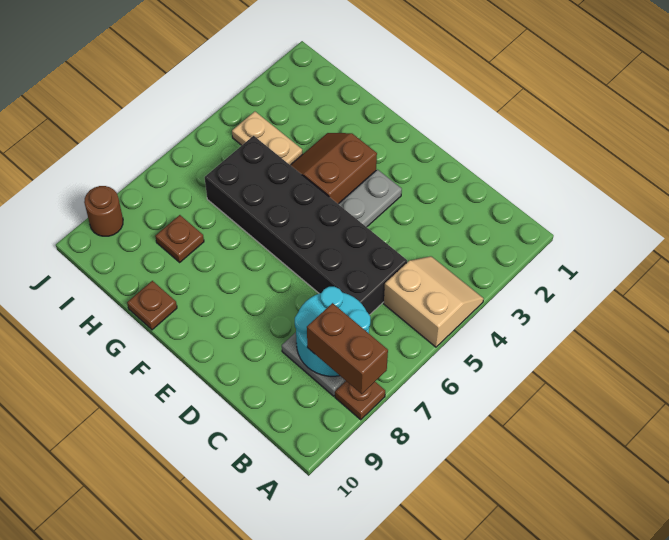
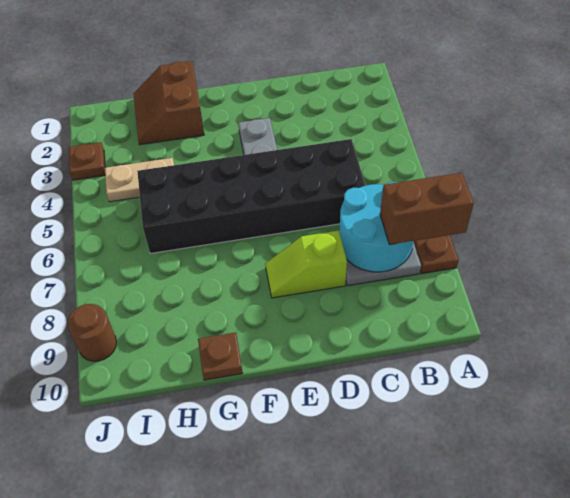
tan 2x2 slope [384,256,484,347] -> none
none -> lime 1x2 slope [265,230,347,298]
brown 2x2 slope [291,133,377,204] -> brown 2x2 slope moved to [134,61,204,145]
brown 1x1 plate [155,215,204,262] -> brown 1x1 plate moved to [69,142,105,180]

